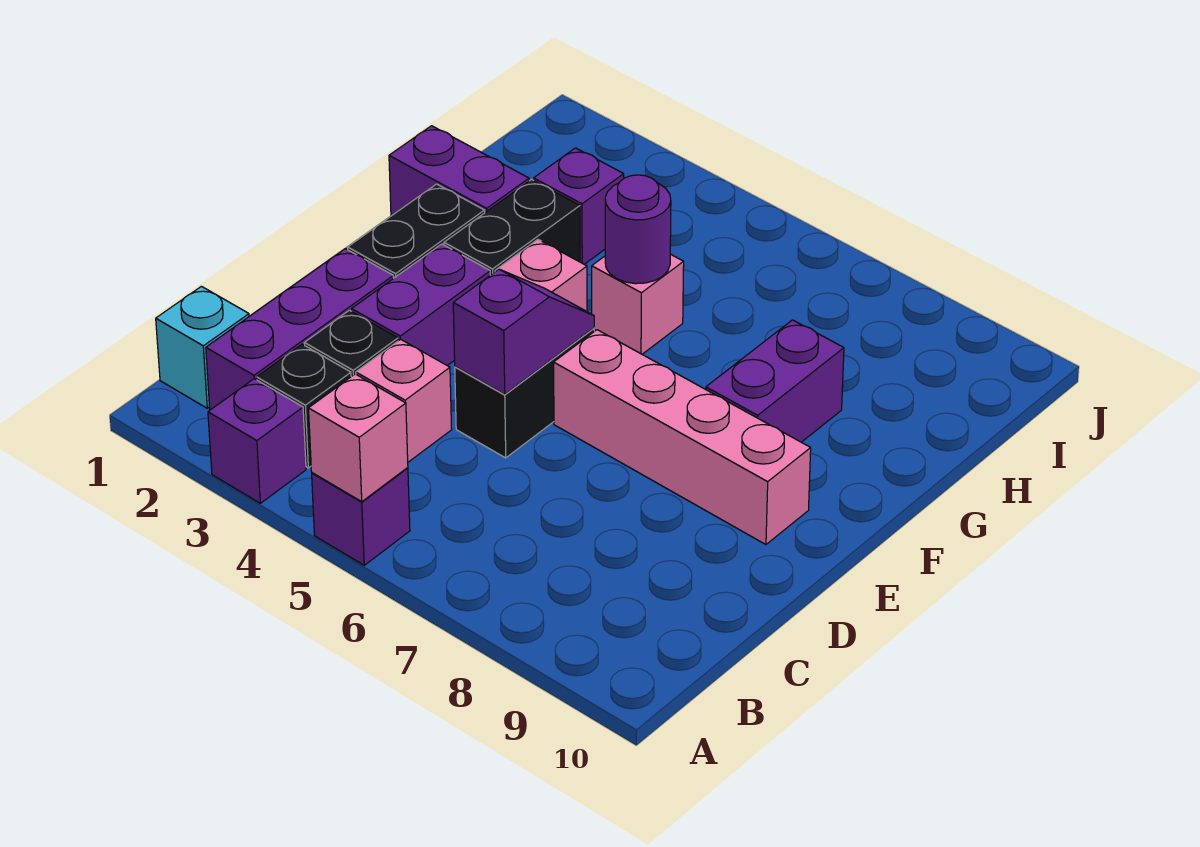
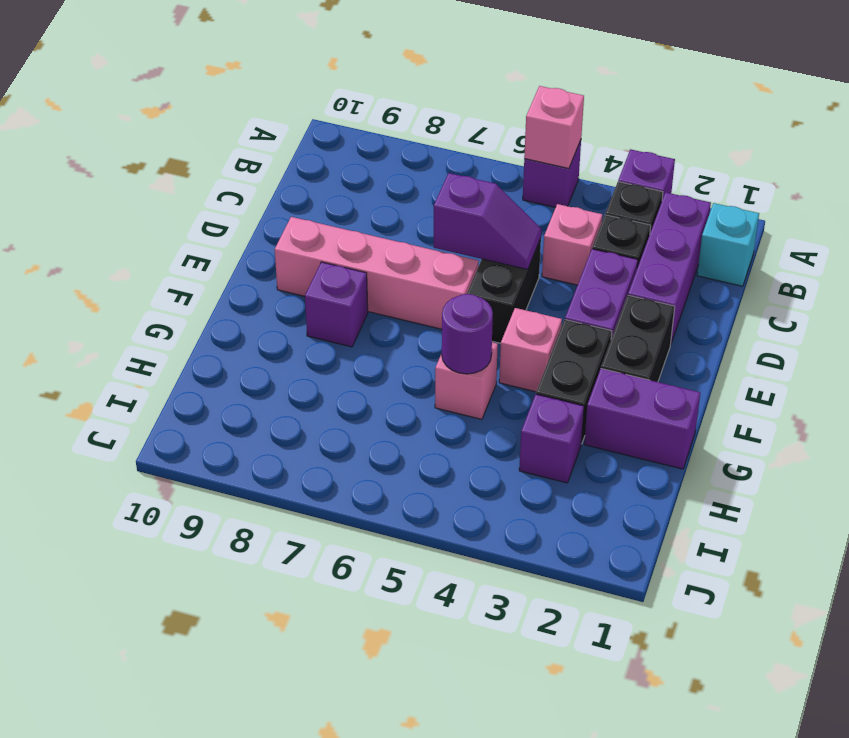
purple 1x2 slope [453,269,594,394] -> purple 1x2 slope turned to [434,173,541,269]
purple 1x2 brick [706,320,844,442] -> purple 1x1 brick [305,262,368,347]

